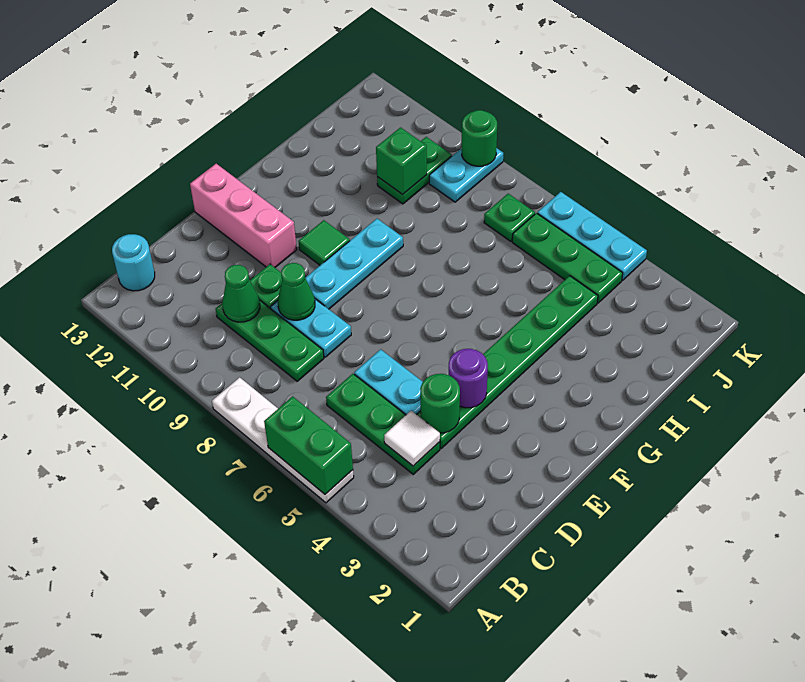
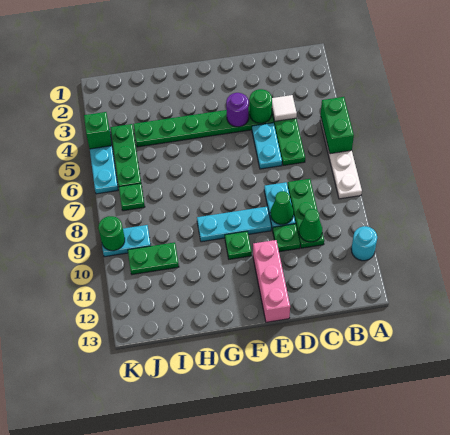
cyan 1x1 round brick [112,234,155,291] -> cyan 1x1 round brick moved to [351,226,377,261]
green 1x1 tile [299,220,350,265] -> green 1x1 plate [225,231,252,259]
green 1x1 brick [376,128,427,195] -> green 1x1 brick moved to [84,112,112,149]

